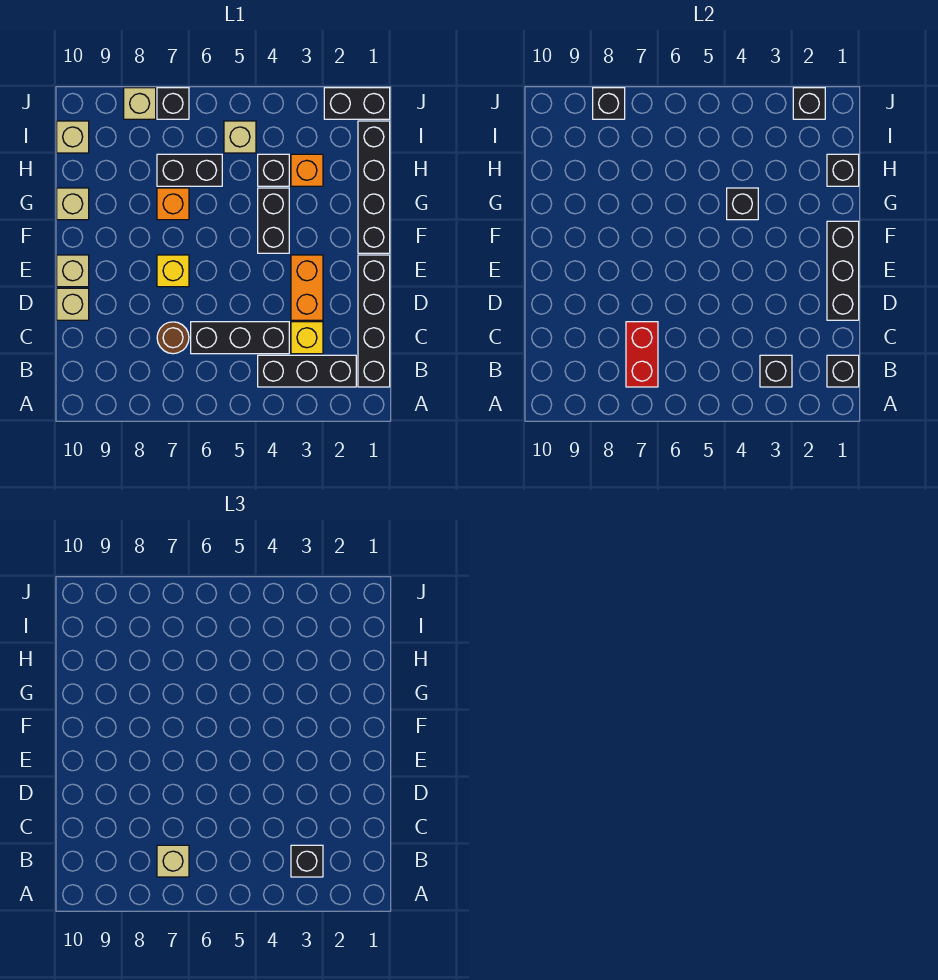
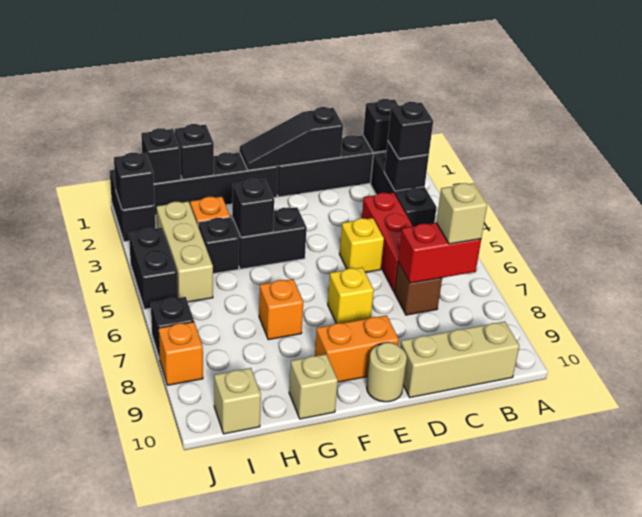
yellow 1x1 brick [291,322,323,354] -> yellow 1x1 brick moved to [340,218,384,272]
black 1x3 brick [191,322,289,354] -> red 1x3 brick [362,193,413,292]
brown 1x1 round brick [157,322,189,354] -> brown 1x1 brick [394,262,442,315]
black 1x3 brick [827,221,859,320] -> black 1x3 slope [240,107,343,170]
orange 1x2 brick [291,255,323,320] -> orange 1x2 brick moved to [315,315,399,382]
tan 1x1 brick [57,288,89,320] -> tan 1x3 brick [400,322,519,398]
tan 1x1 brick [57,255,89,287] -> tan 1x1 round brick [367,343,407,402]
black 1x2 brick [157,154,222,186] -> black 1x2 brick moved to [129,228,178,309]
tan 1x1 brick [224,121,256,153] -> tan 1x3 brick [157,201,213,302]
tan 1x1 brick [124,88,156,119] -> orange 1x1 brick [158,322,203,385]
black 1x1 brick [593,88,625,119] -> black 1x1 brick moved to [141,128,181,184]

